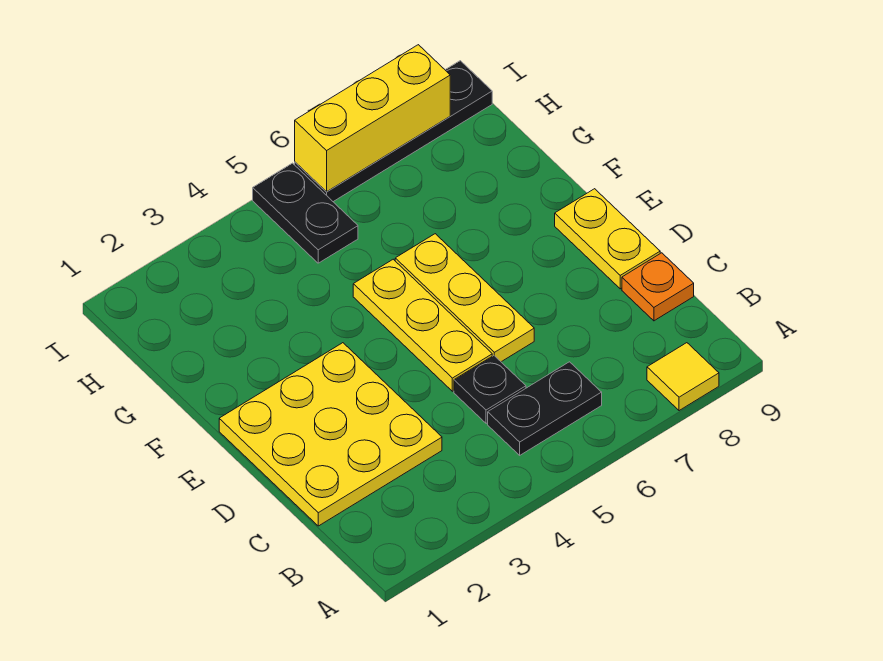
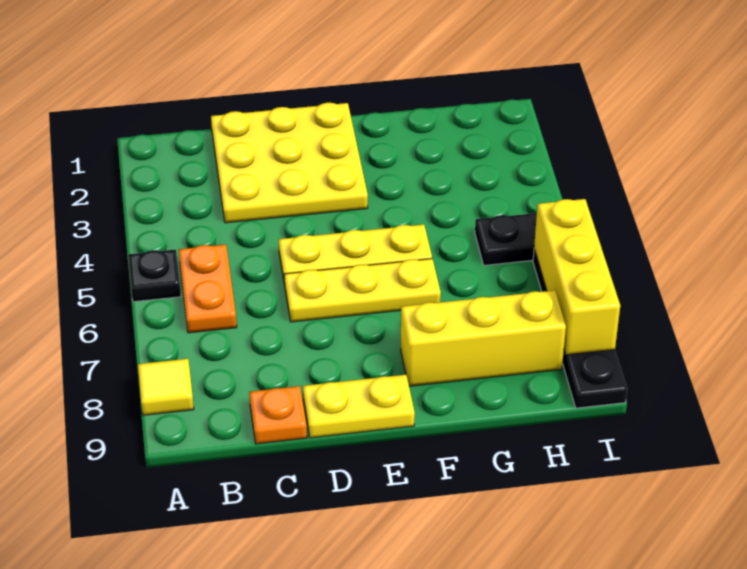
black 1x2 plate [488,362,602,455] -> orange 1x2 plate [179,244,237,333]
black 1x1 plate [454,356,526,423] -> black 1x1 plate moved to [128,250,181,302]
none -> yellow 1x3 brick [401,290,566,386]

